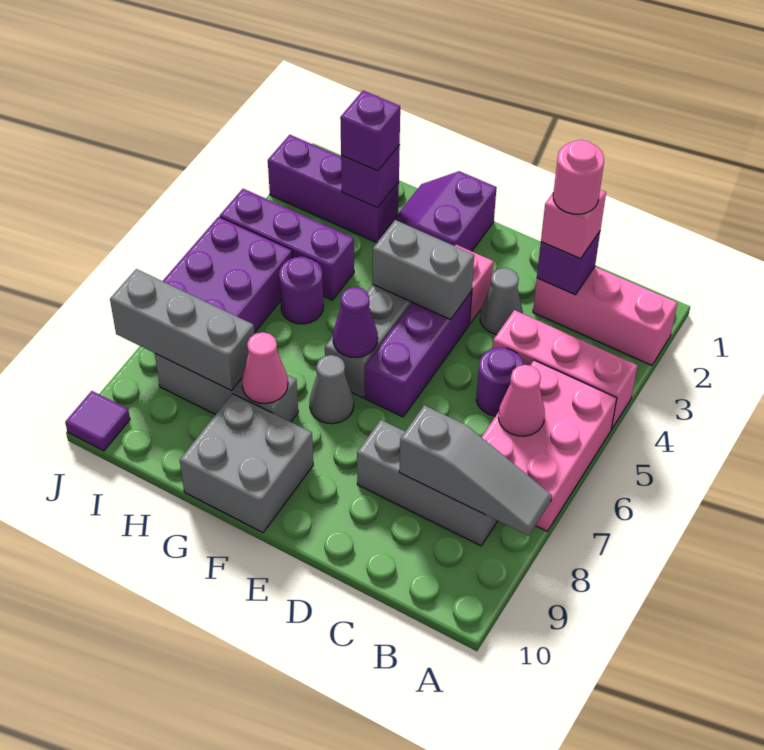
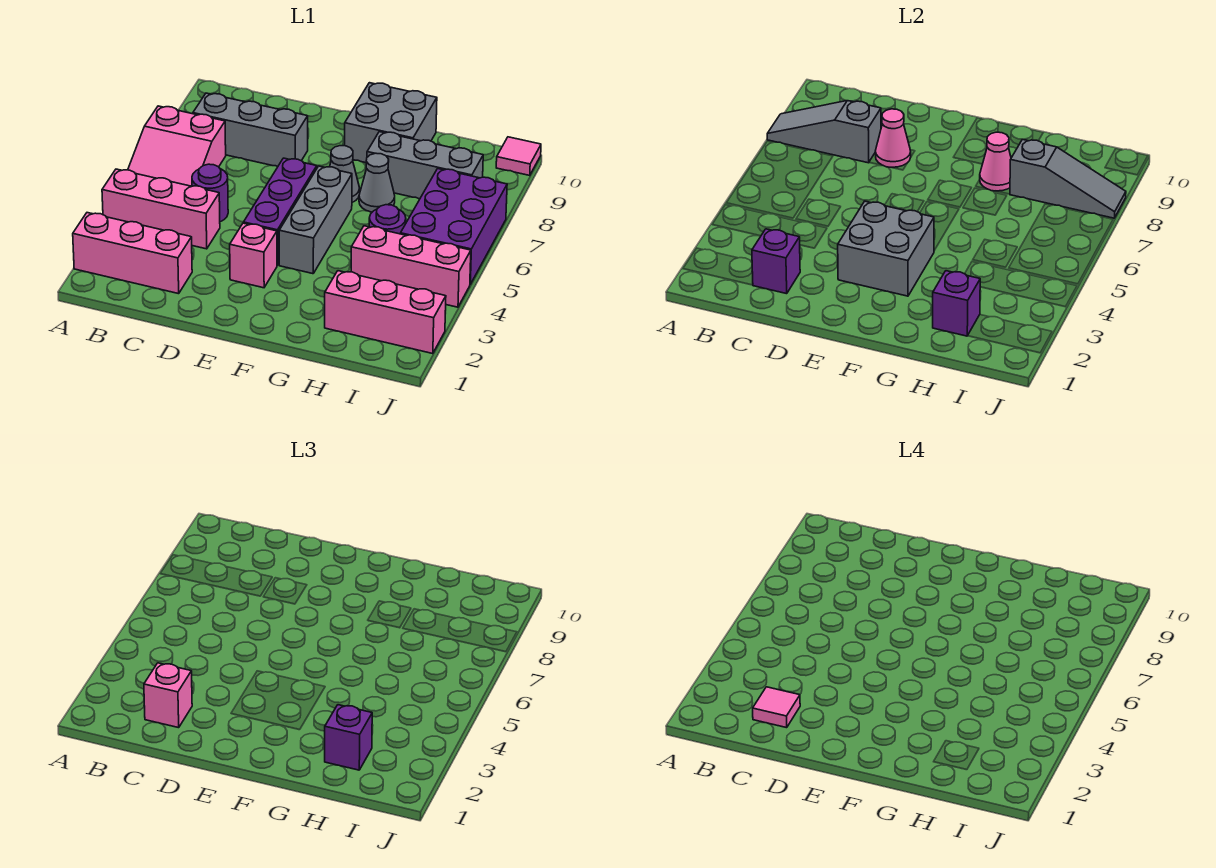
pink 2x3 brick [482,360,617,531] -> pink 2x3 slope [128,106,226,186]
pink 1x1 cone [498,365,545,436] -> pink 1x1 cone moved to [875,109,911,167]
pink 1x1 round brick [553,140,604,214] -> pink 1x1 tile [753,687,800,728]
grey 1x1 cone [480,268,523,335] -> grey 1x1 cone moved to [359,153,395,212]
grey 1x2 brick [373,220,474,320] -> grey 2x2 brick [838,201,934,296]
purple 2x2 slope [379,171,497,251] -> none
purple 1x1 cone [333,287,378,358] -> none
purple 1x3 brick [268,135,399,243] -> pink 1x3 brick [325,271,446,354]
purple 1x3 brick [220,189,354,300] -> pink 1x3 brick [351,226,471,307]
grey 1x3 brick [110,269,254,391] -> grey 1x3 slope [1010,139,1126,218]
purple 1x1 tile [65,391,130,451] -> pink 1x1 tile [496,137,541,175]

